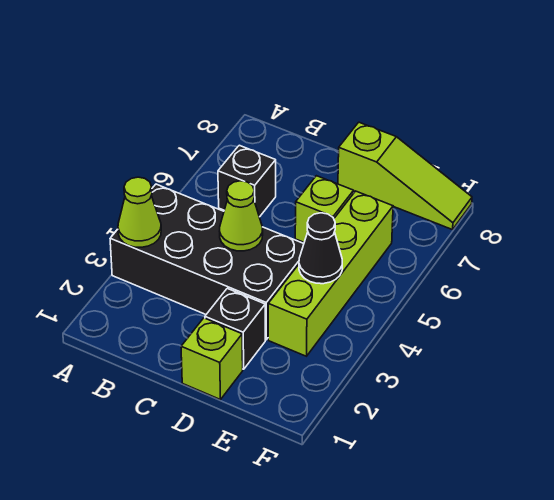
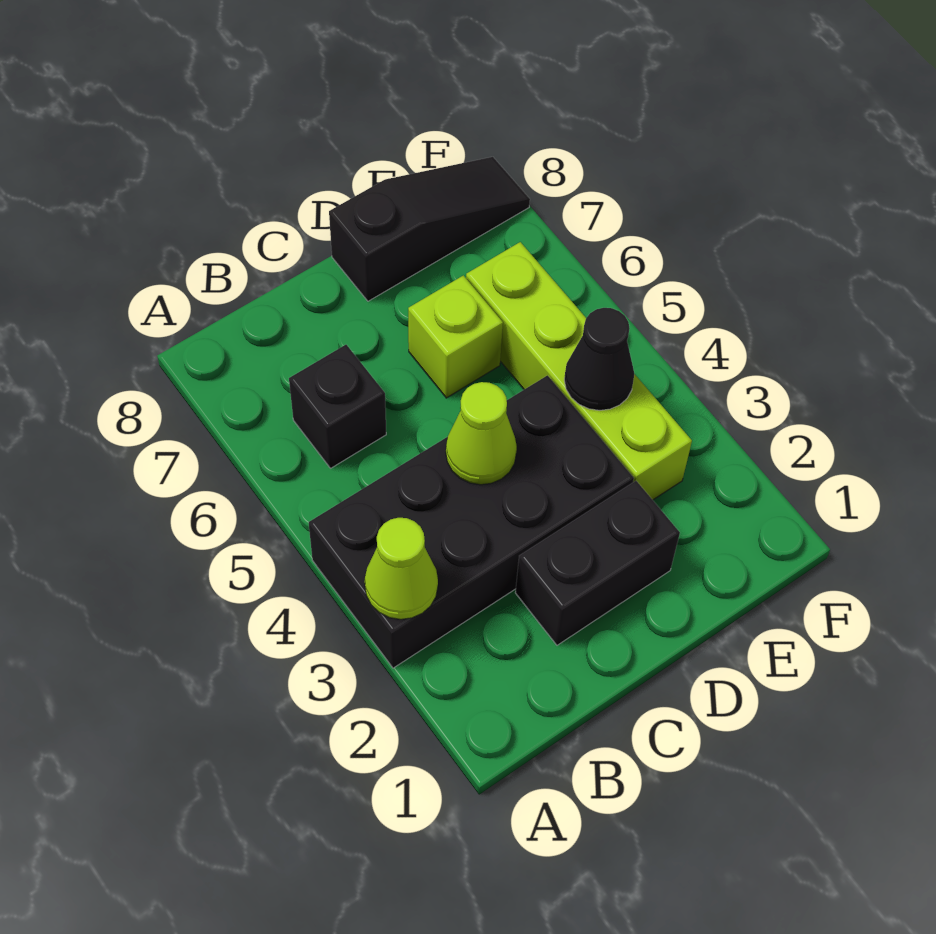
lime 1x1 brick [181,318,243,400] -> none
black 1x1 brick [205,288,265,369] -> black 1x2 brick [515,481,680,645]
lime 1x3 slope [338,122,472,230] -> black 1x3 slope [329,157,530,301]

